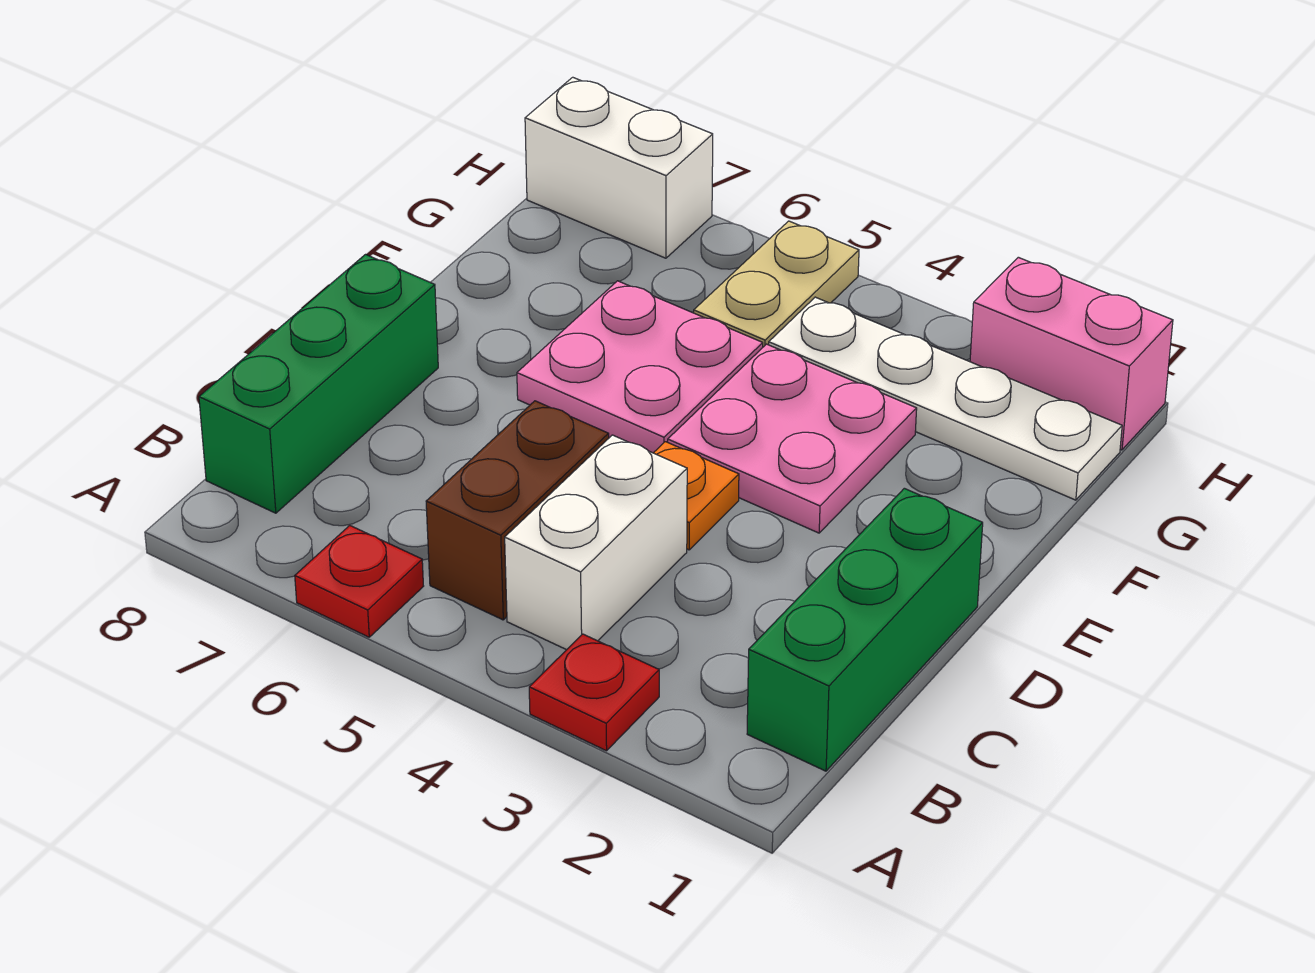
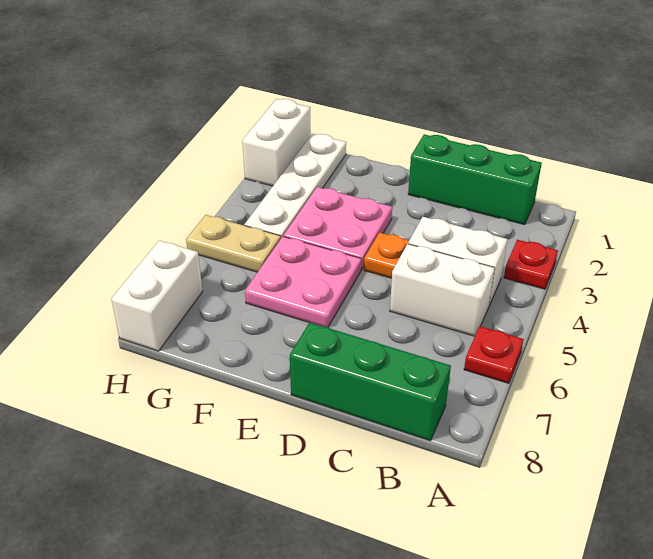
brown 1x2 brick [426,401,609,620] -> white 1x2 brick [390,244,495,336]
pink 1x2 brick [970,257,1173,450] -> white 1x2 brick [242,99,311,186]

